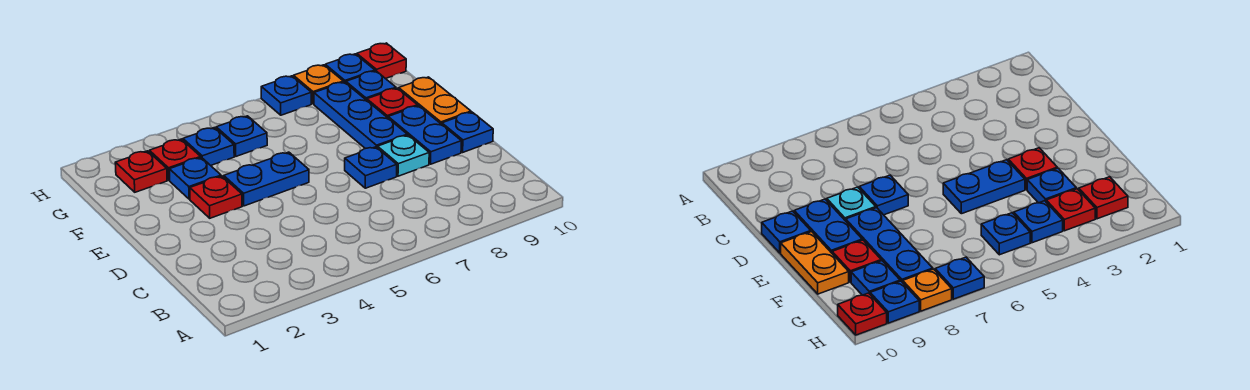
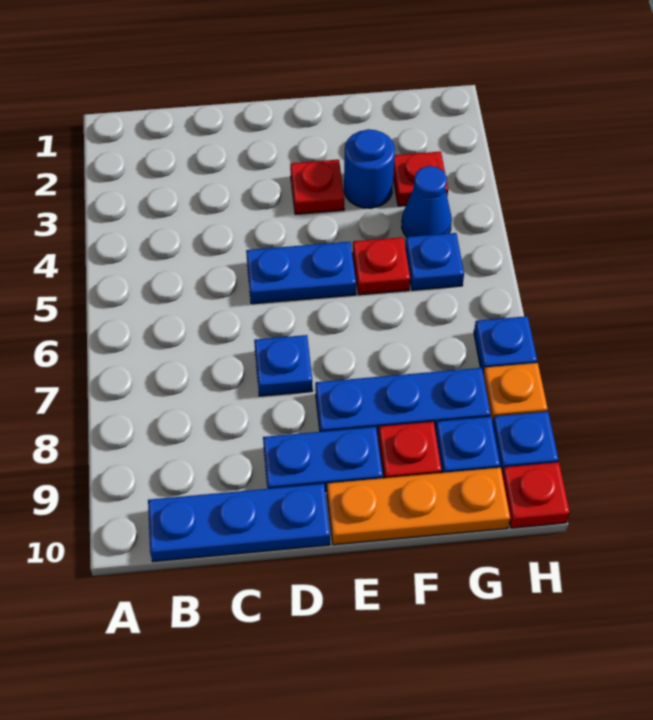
cyan 1x1 plate [378,135,429,176] -> none
blue 1x1 plate [442,112,493,152] -> blue 1x3 plate [148,484,330,562]
blue 1x2 plate [224,152,309,206] -> blue 1x2 plate turned to [246,242,356,304]
orange 1x2 plate [399,77,471,124] -> orange 1x3 plate [327,468,510,545]
blue 1x1 plate [169,158,221,199] -> blue 1x1 round brick [344,129,395,208]
red 1x1 plate [115,151,167,192] -> red 1x1 plate moved to [353,237,410,295]
blue 1x1 plate [183,128,234,165] -> blue 1x1 cone [402,166,452,237]

